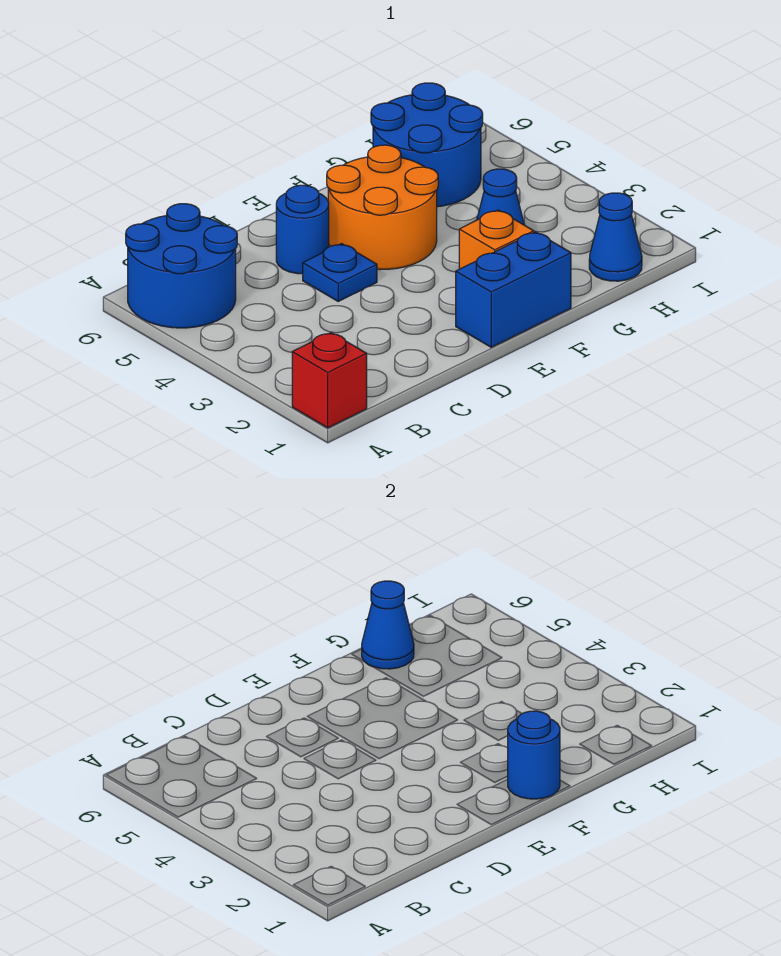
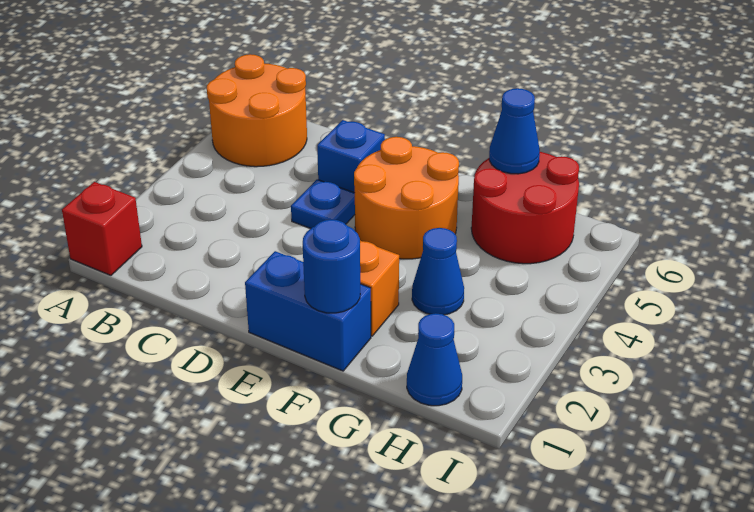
blue 2x2 round brick [126,204,237,328] -> orange 2x2 round brick [207,54,307,167]
blue 1x1 round brick [276,185,329,274] -> blue 1x1 brick [317,120,385,193]
blue 2x2 round brick [371,83,483,207] -> red 2x2 round brick [471,152,579,264]

